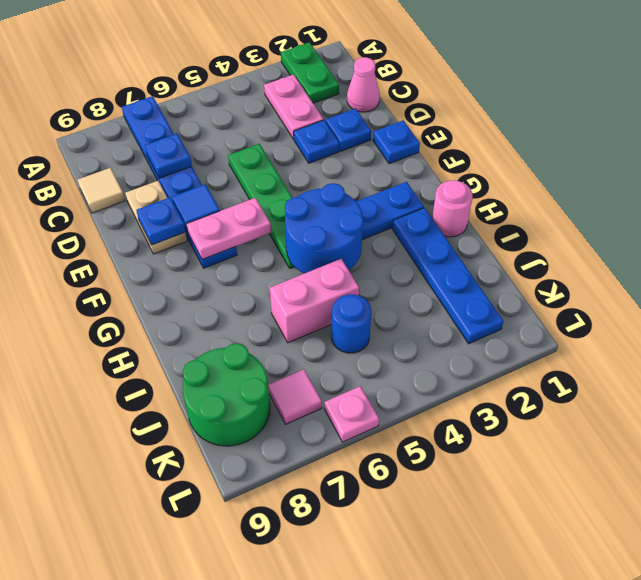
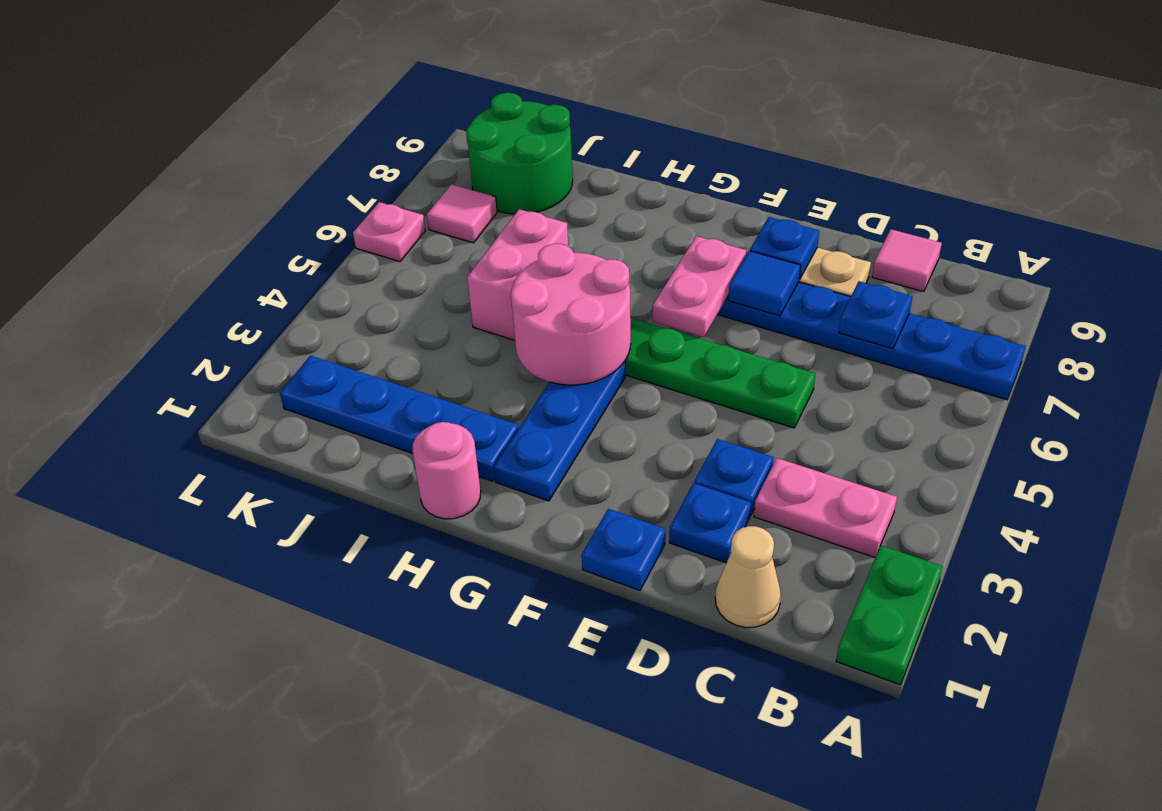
green 1x2 plate [281,42,339,103] -> green 1x2 plate turned to [836,545,943,685]
pink 1x1 cone [347,57,380,112] -> tan 1x1 cone [715,526,781,628]
tan 1x1 tile [78,168,125,213] -> pink 1x1 tile [872,229,942,292]
blue 2x2 round brick [285,183,363,274] -> pink 2x2 round brick [511,244,631,385]
blue 1x1 round brick [331,294,371,353] -> none

